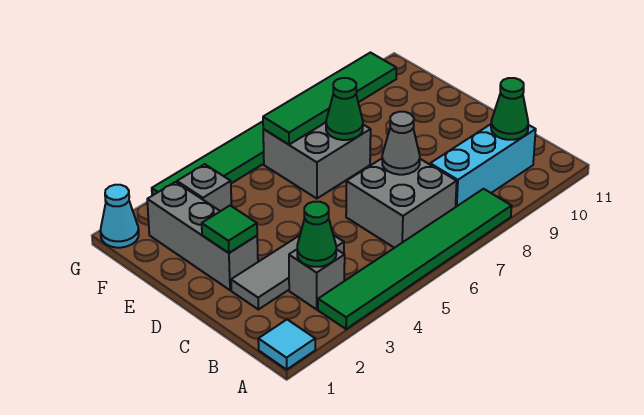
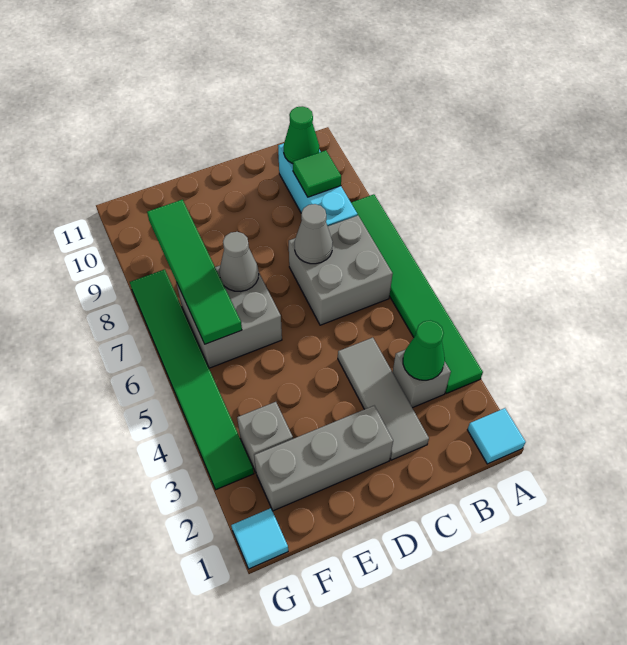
green 1x1 tile [202,206,257,253] -> green 1x1 tile moved to [293,150,341,197]
green 1x1 cone [326,78,363,140] -> grey 1x1 cone [219,232,259,291]
cyan 1x1 cone [101,185,139,248] -> cyan 1x1 tile [231,508,288,569]

